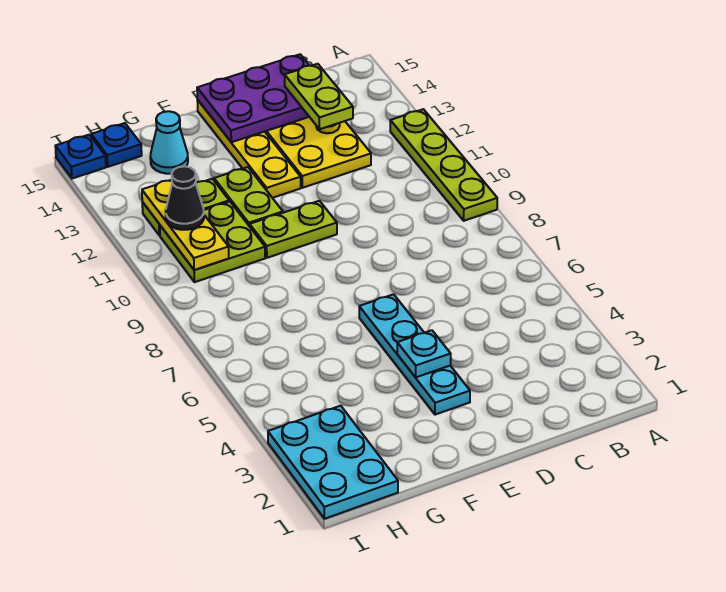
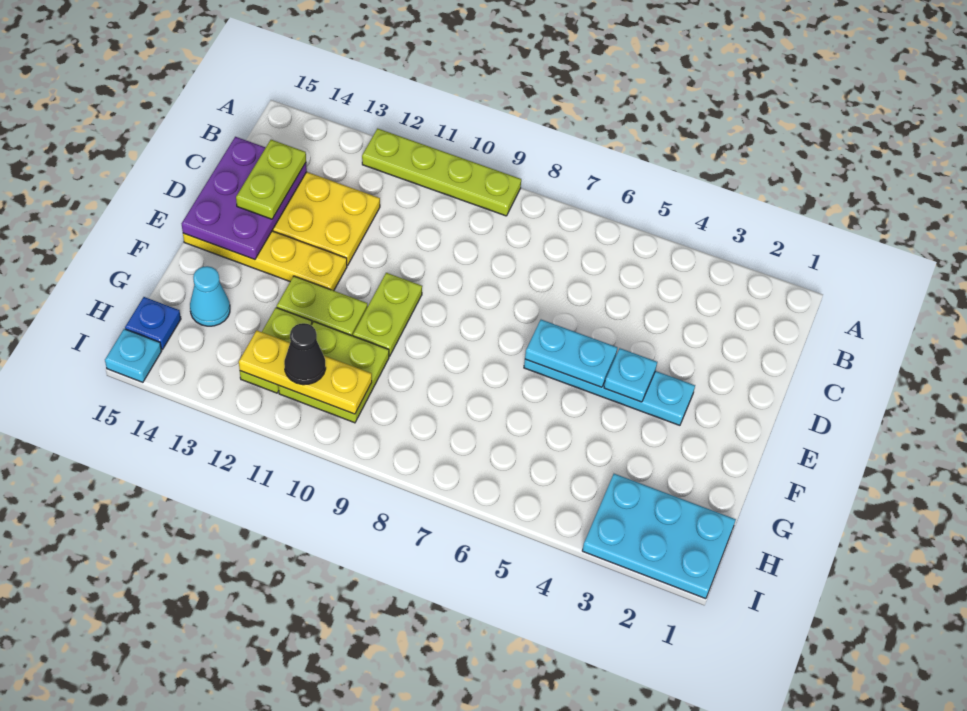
lime 1x2 plate [285,64,353,129] -> lime 1x2 plate turned to [236,140,306,219]
none -> cyan 1x2 plate [525,320,617,387]
blue 1x1 plate [55,135,106,178] -> cyan 1x1 plate [105,329,162,382]

